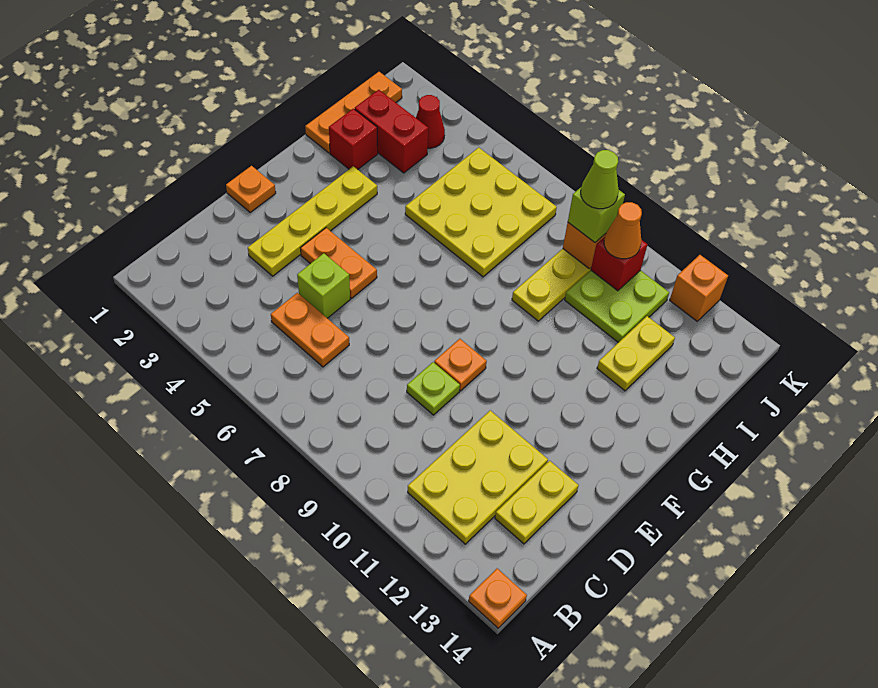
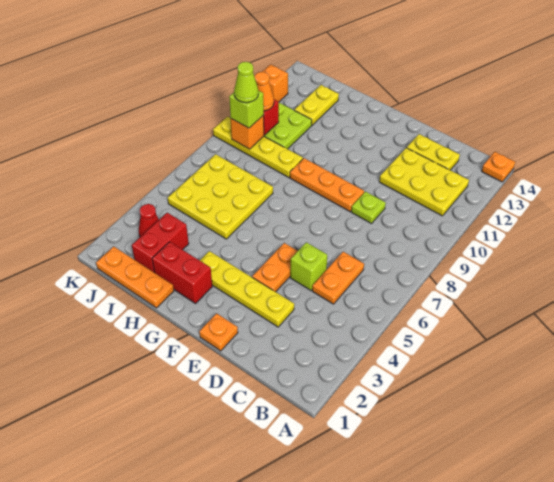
orange 1x1 plate [434,339,487,391] -> orange 1x3 plate [290,158,364,212]
red 1x1 brick [329,109,378,170] -> red 1x2 brick [152,242,212,303]
yellow 1x2 plate [597,316,675,391] -> yellow 1x2 plate turned to [294,85,339,125]

